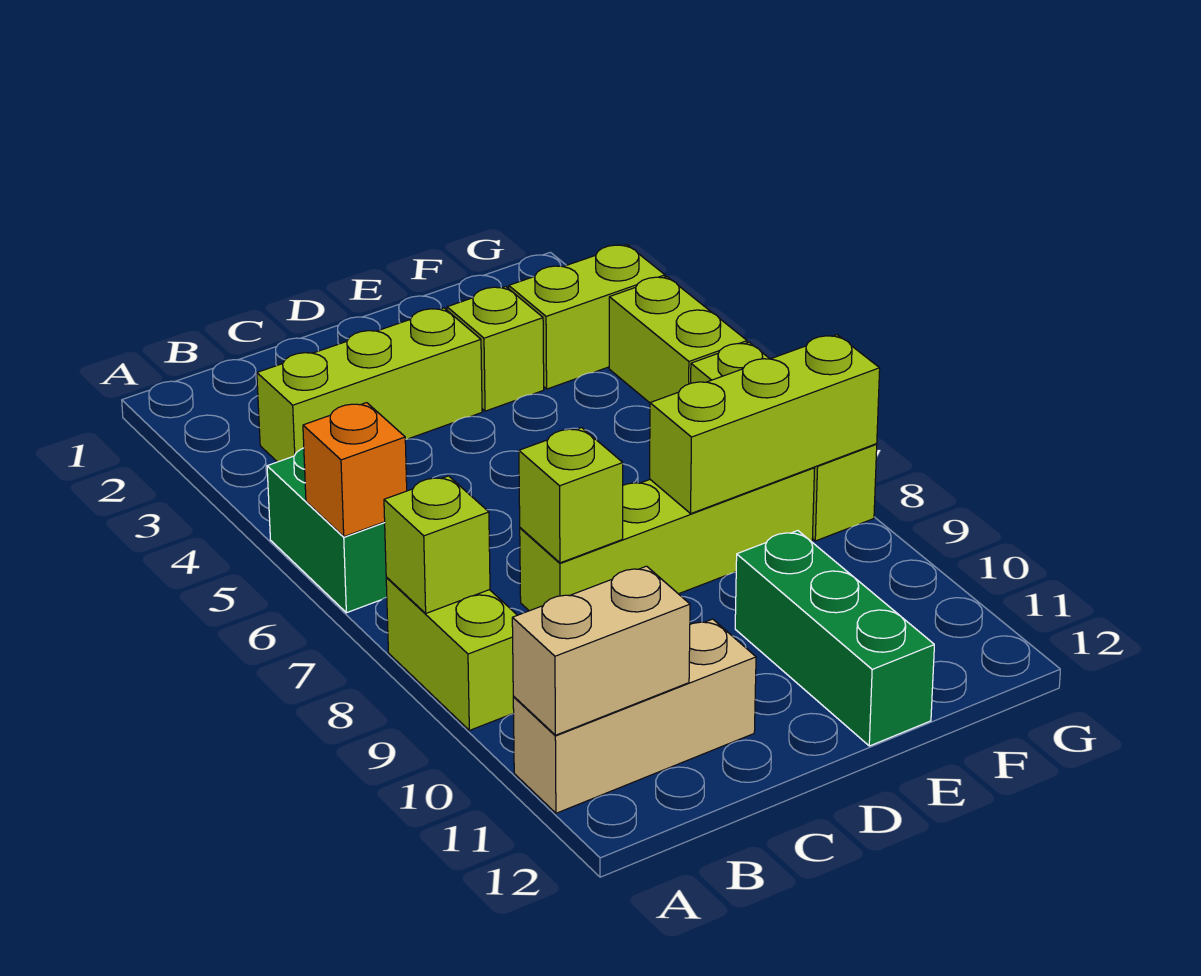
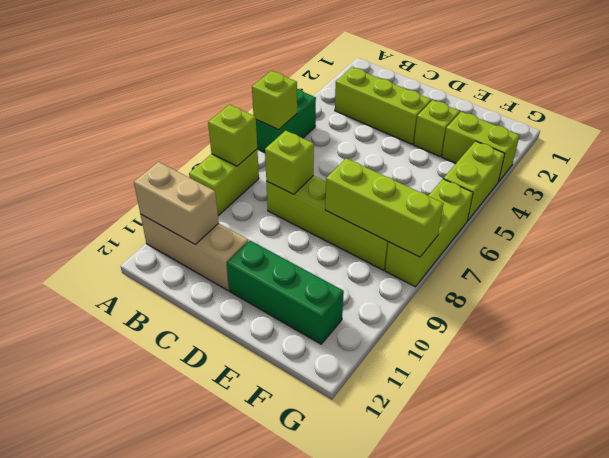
orange 1x1 brick [303,403,407,537] -> lime 1x1 brick [252,71,297,130]
green 1x3 brick [735,531,934,746] -> green 1x3 brick turned to [227,240,344,344]

